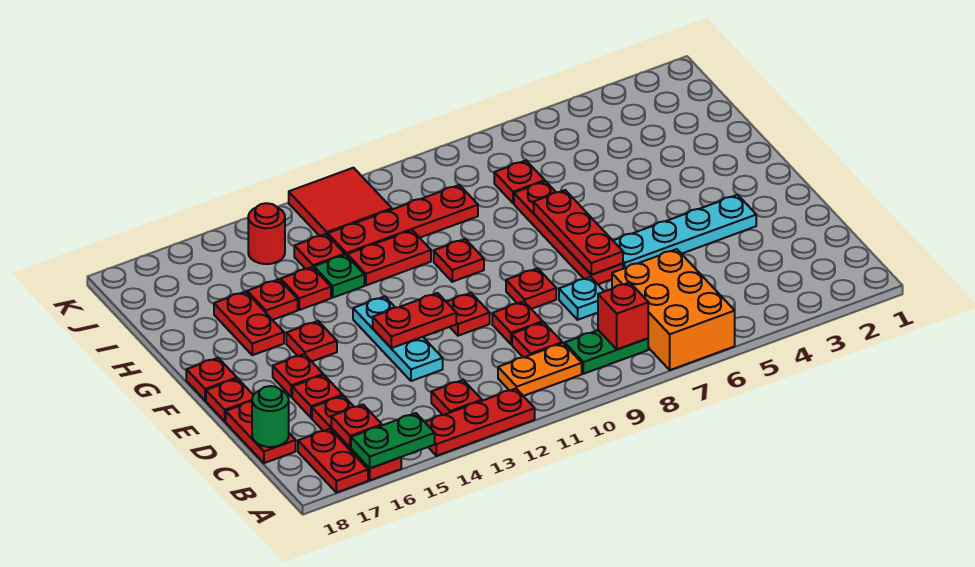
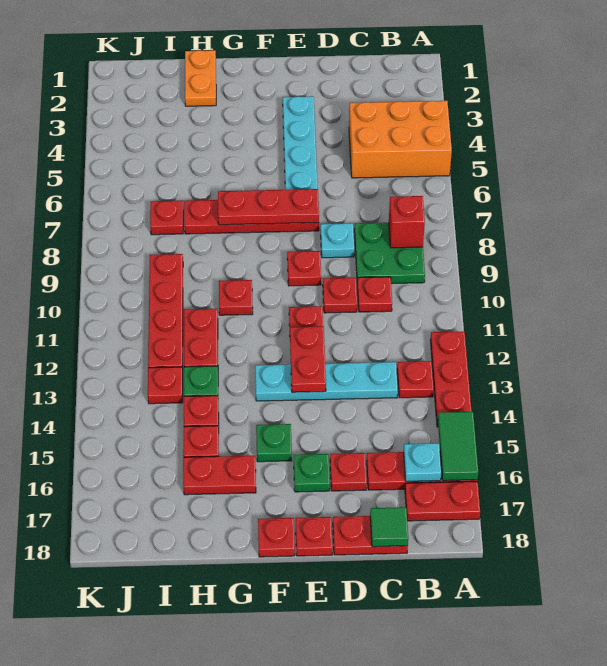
orange 2x3 brick [612,249,735,370] -> orange 2x3 brick moved to [349,101,452,178]
green 1x2 plate [351,413,435,468] -> green 1x2 tile [438,412,478,481]
green 1x2 plate [565,330,648,374] -> green 2x2 plate [354,223,425,284]
orange 1x2 plate [498,343,582,396] -> orange 1x2 plate moved to [185,50,216,106]
red 1x1 plate [331,405,382,447] -> cyan 1x1 plate [404,443,441,481]
green 1x1 round brick [252,386,289,447] -> green 1x1 tile [370,507,408,547]
cyan 1x3 plate [353,296,443,381] -> cyan 1x4 plate [255,362,398,401]
red 1x1 plate [273,354,323,397] -> green 1x1 plate [294,454,330,492]
red 1x1 plate [286,321,337,361] -> green 1x1 plate [256,424,292,462]
red 2x2 tile [289,168,392,236] -> none
red 1x1 round brick [248,203,285,264] -> none

